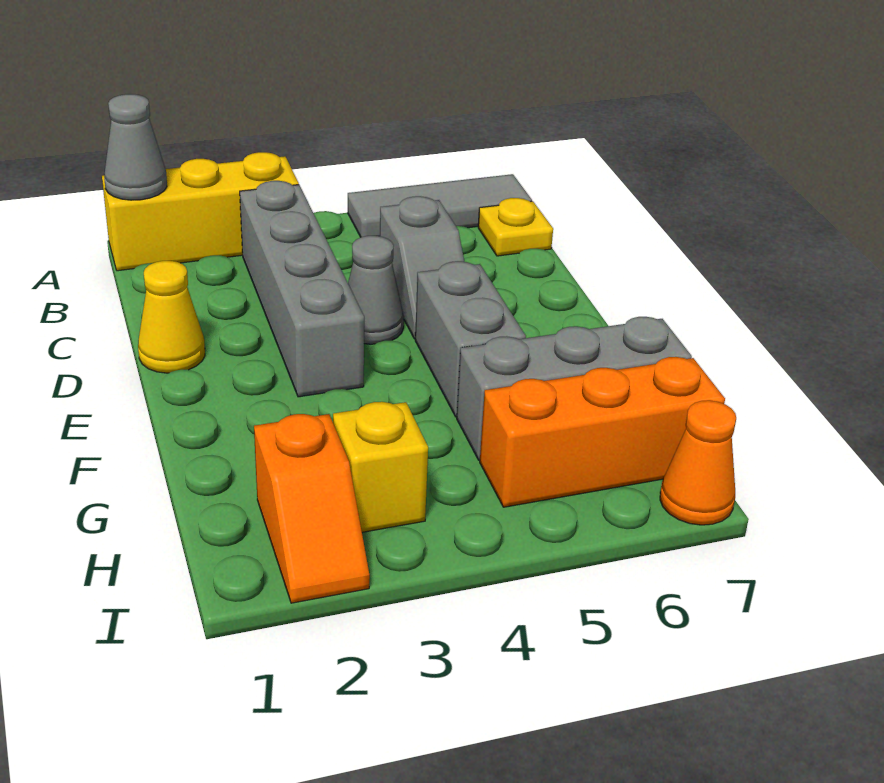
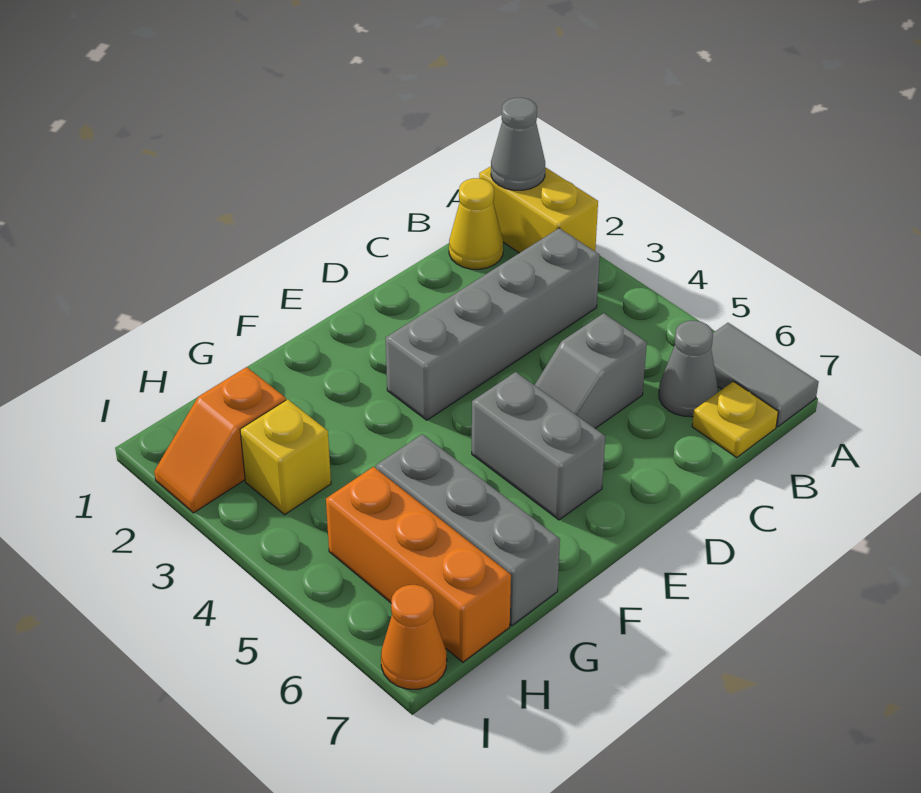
yellow 1x3 brick [102,152,299,271] -> yellow 1x2 brick [479,166,598,253]
grey 1x3 tile [348,174,532,237] -> grey 1x2 tile [711,323,819,427]
yellow 1x1 cone [138,261,205,373] -> yellow 1x1 cone moved to [449,178,503,269]
grey 1x1 cone [348,236,404,344] -> grey 1x1 cone moved to [659,321,718,417]
grey 1x2 brick [415,261,526,417] -> grey 1x2 brick turned to [472,372,605,520]

